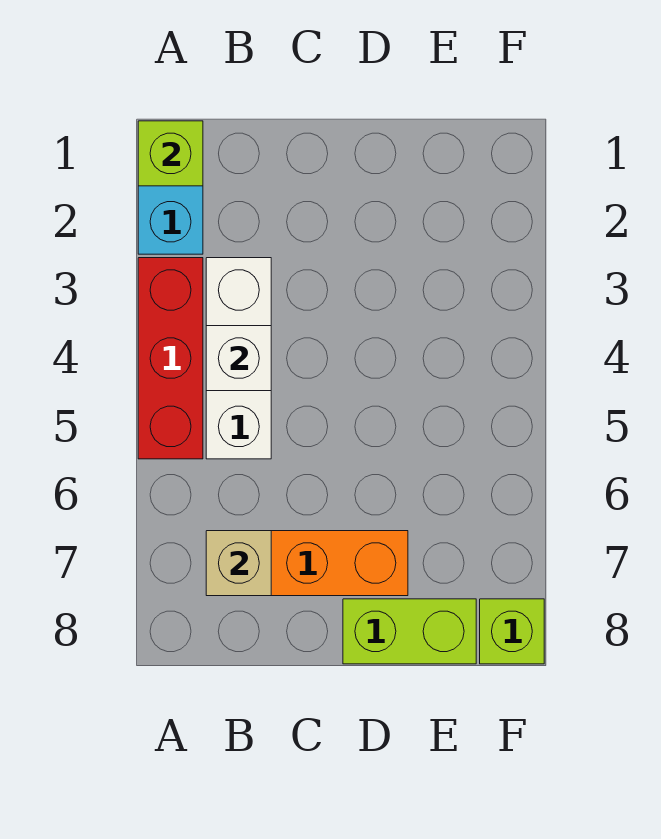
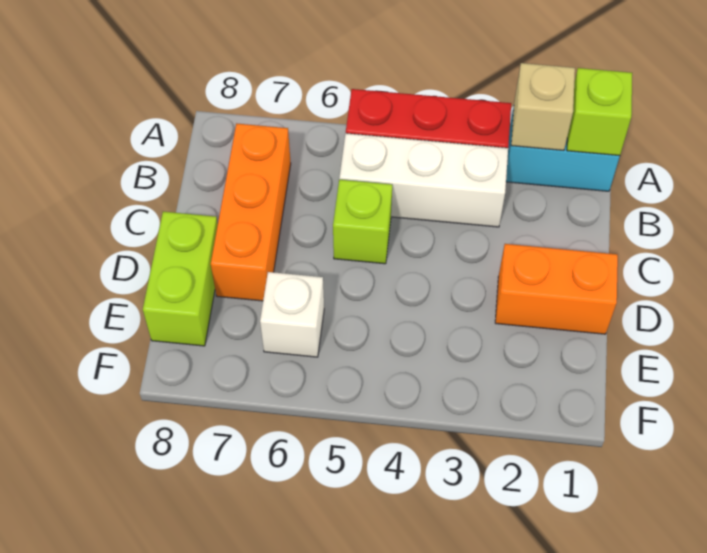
white 1x1 brick [206,326,271,391] -> white 1x1 brick moved to [260,272,324,357]
tan 1x1 brick [206,531,271,596] -> tan 1x1 brick moved to [511,63,575,150]
none -> orange 1x2 brick [495,244,618,334]
lime 1x1 brick [480,599,544,664] -> lime 1x1 brick moved to [333,180,392,264]

